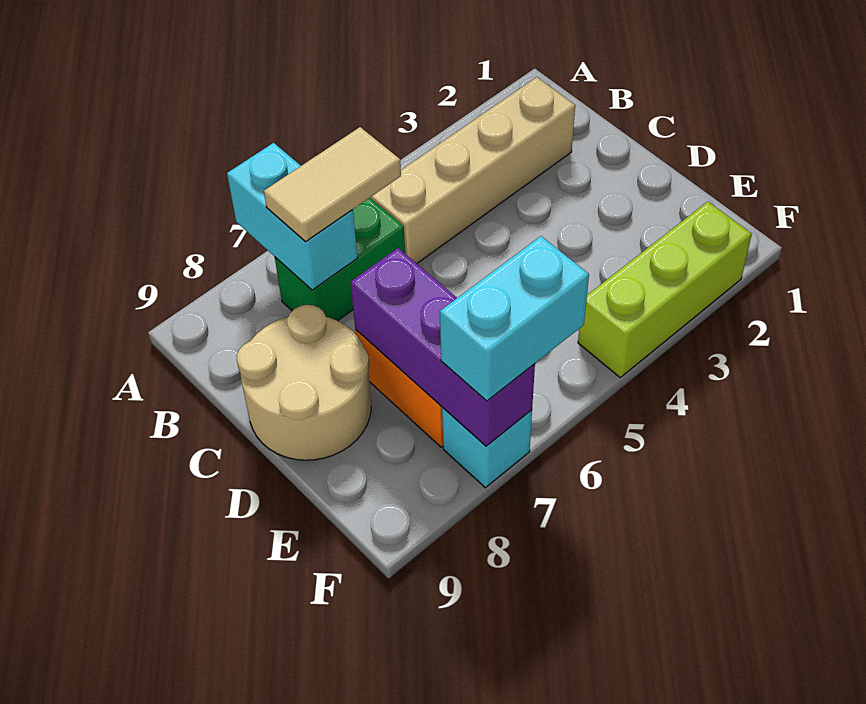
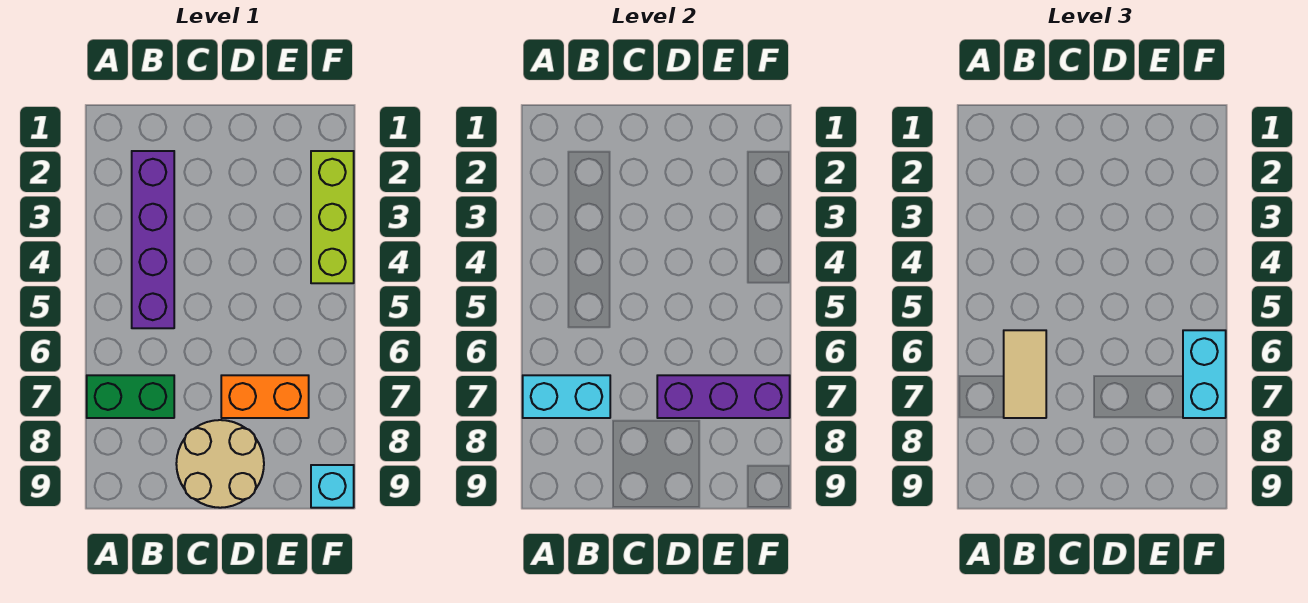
tan 1x4 brick [370,77,575,264] -> purple 1x4 brick [132,151,174,328]
green 1x2 brick [275,198,405,321] -> green 1x2 brick turned to [87,375,174,418]
cyan 1x1 brick [442,408,532,488] -> cyan 1x1 brick moved to [311,465,354,508]

